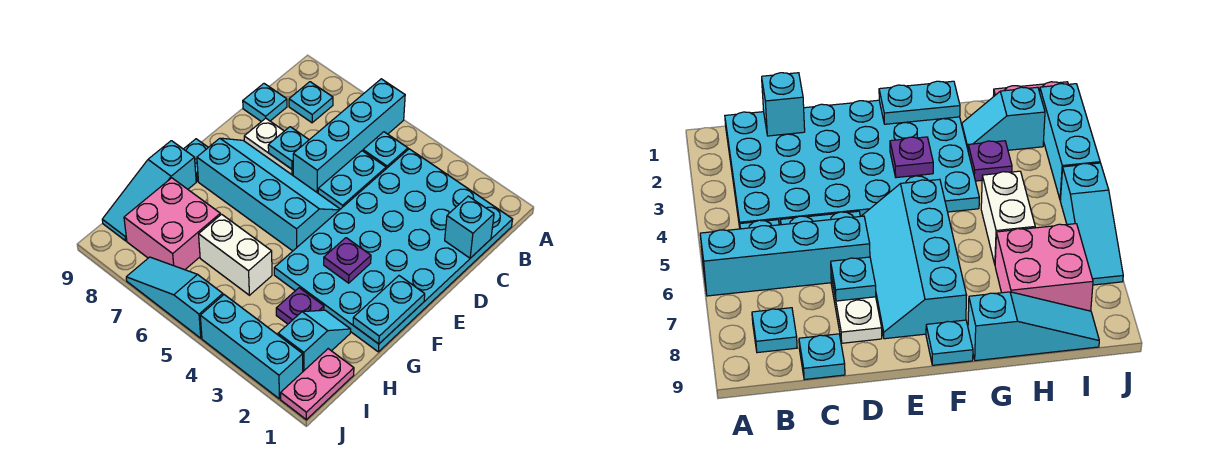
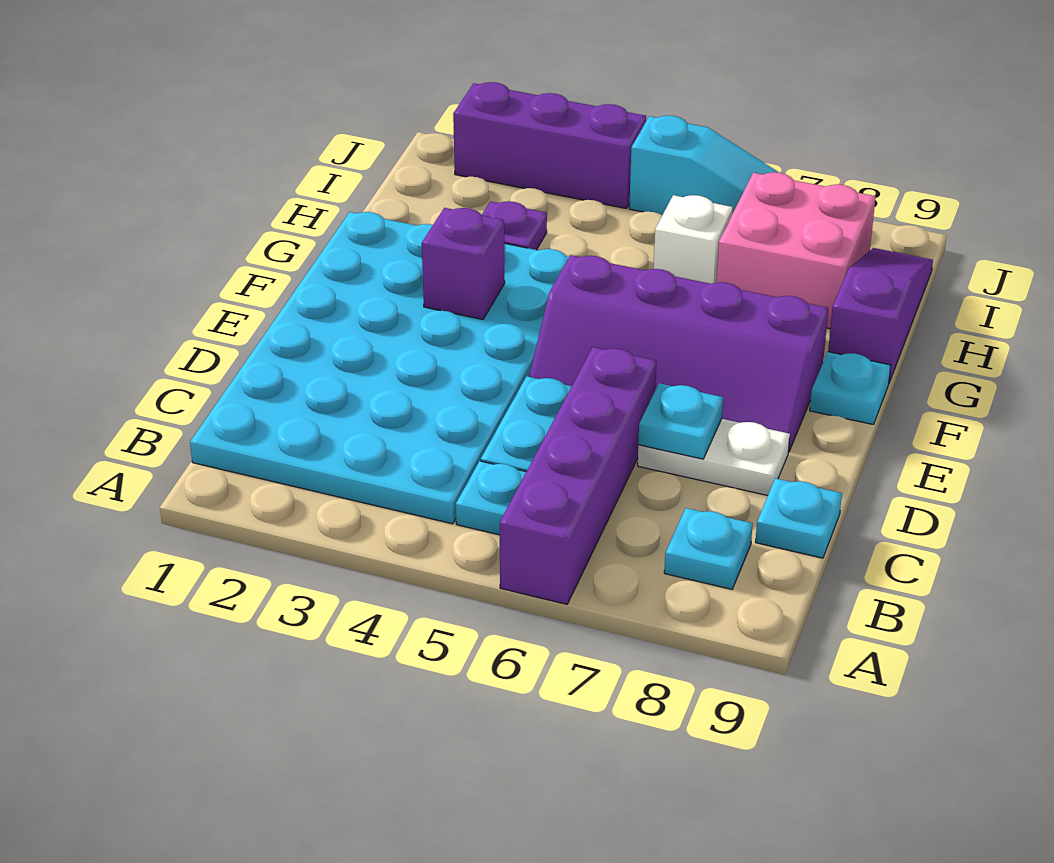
cyan 1x4 brick [293,79,405,193] -> purple 1x4 brick [500,347,657,604]
cyan 1x1 brick [445,196,494,258] -> none
cyan 2x4 slope [197,138,340,251] -> purple 2x4 slope [529,255,828,452]
cyan 1x2 plate [353,276,425,344] -> none
purple 1x1 plate [324,238,371,283] -> purple 1x1 brick [422,208,505,320]
cyan 1x3 slope [102,141,196,241] -> purple 1x3 slope [828,248,933,382]
cyan 1x2 slope [278,310,351,371] -> none
white 1x2 brick [199,214,272,295] -> white 1x1 brick [653,195,733,284]
pink 1x2 plate [281,349,354,420] -> none
cyan 1x3 brick [200,295,303,399] -> purple 1x3 brick [453,82,646,208]

